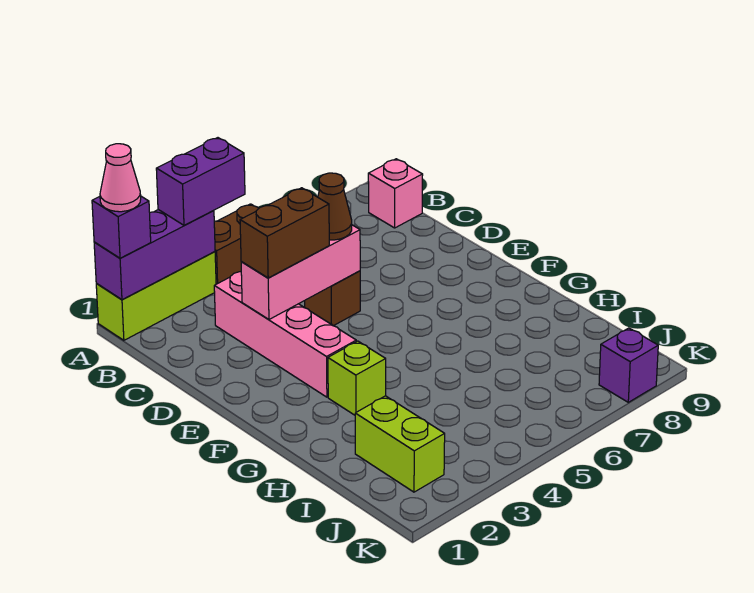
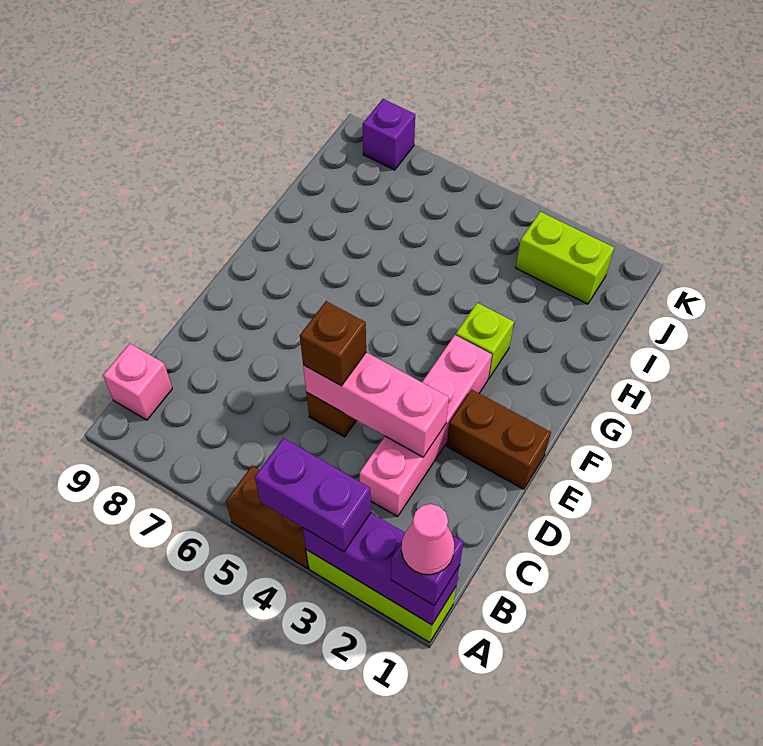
brown 1x2 brick [240,188,329,278] -> brown 1x2 brick moved to [447,390,551,489]
brown 1x1 cone [318,173,352,240] -> brown 1x1 brick [300,301,366,386]
lime 1x2 brick [355,396,445,492] -> lime 1x2 brick turned to [516,212,614,304]

